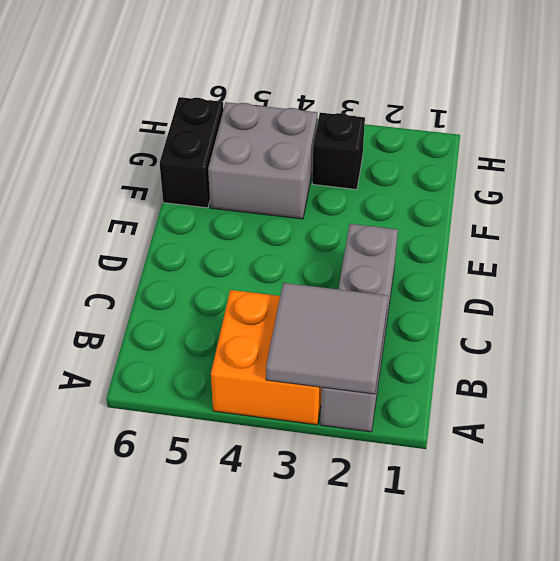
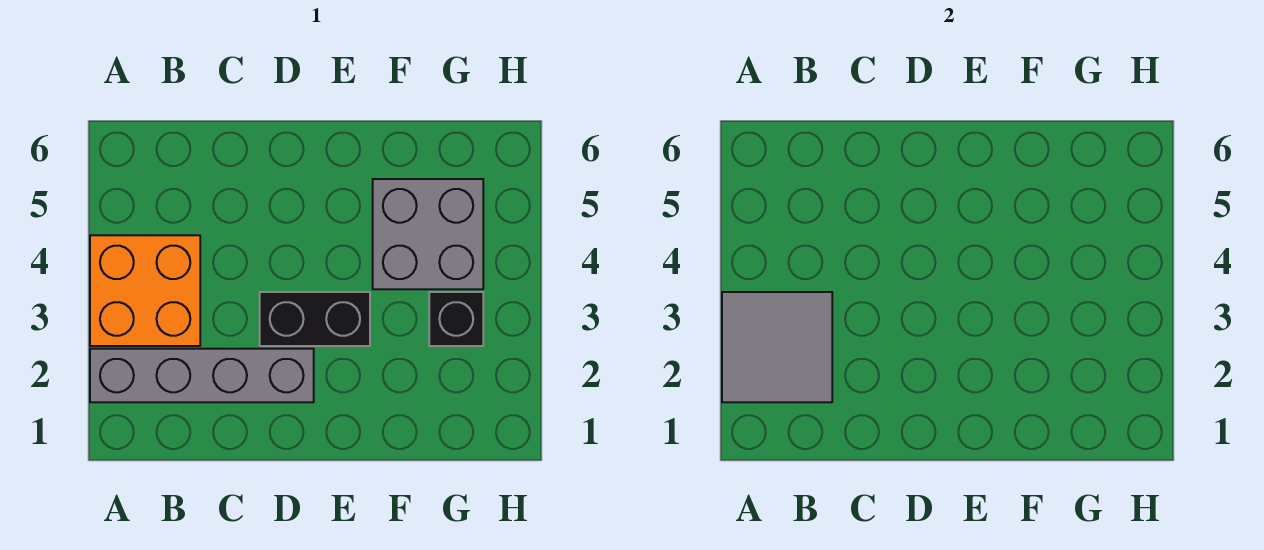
black 1x2 brick [160,97,224,208] -> black 1x2 brick moved to [260,292,370,346]

